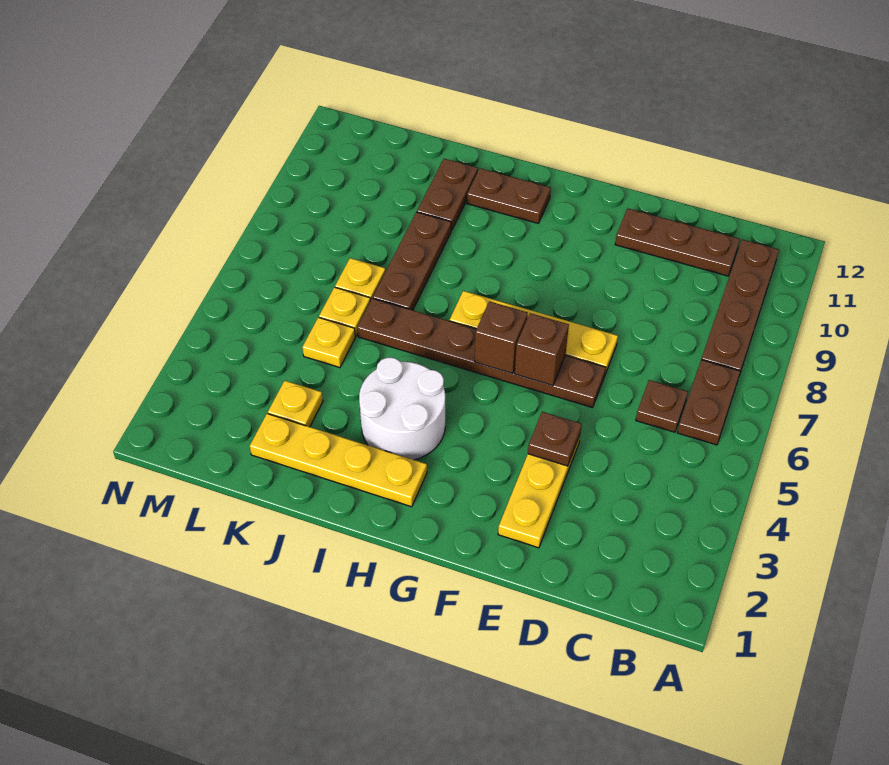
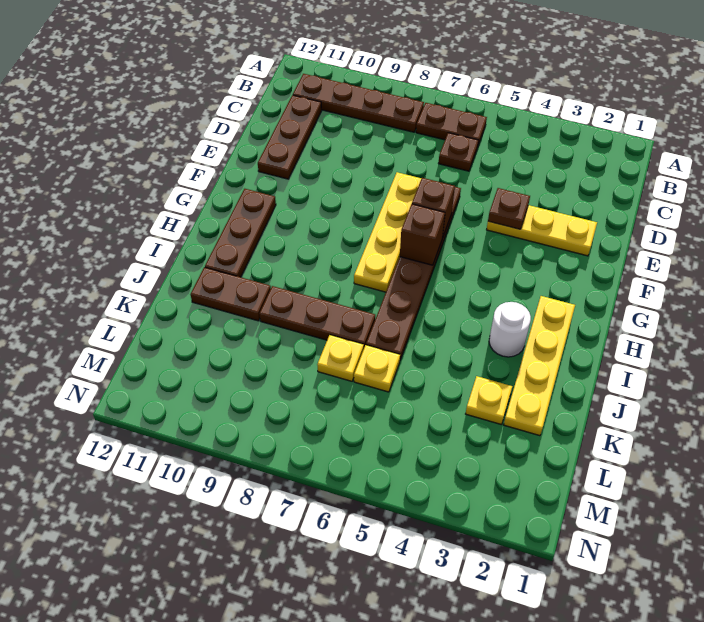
white 2x2 round brick [359,358,445,460] -> white 1x1 round brick [489,302,531,357]
brown 1x2 plate [467,168,551,223] -> brown 1x3 plate [205,189,276,277]
yellow 1x1 plate [302,317,355,368] -> none

